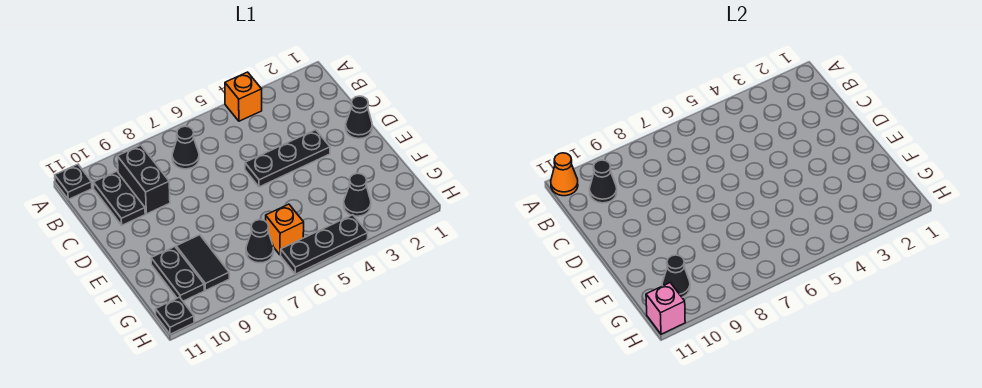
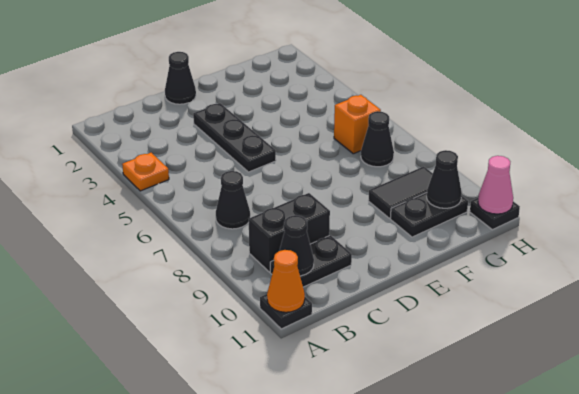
orange 1x1 brick [225,72,262,121] -> orange 1x1 plate [122,153,169,191]
black 1x1 cone [344,173,371,216] -> none
black 1x3 plate [281,215,368,274] -> none
pink 1x1 brick [646,283,685,334] -> pink 1x1 cone [478,156,513,214]

